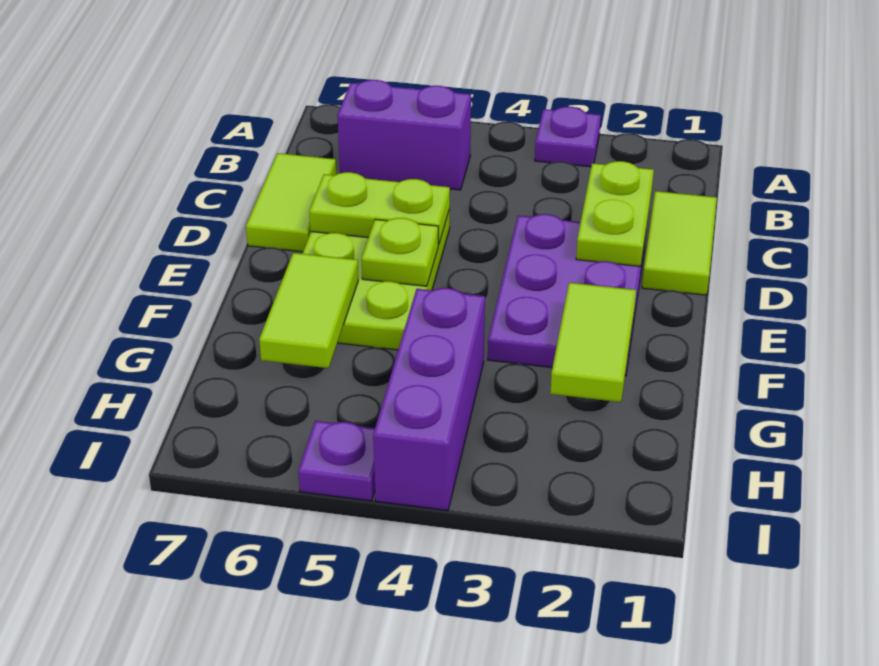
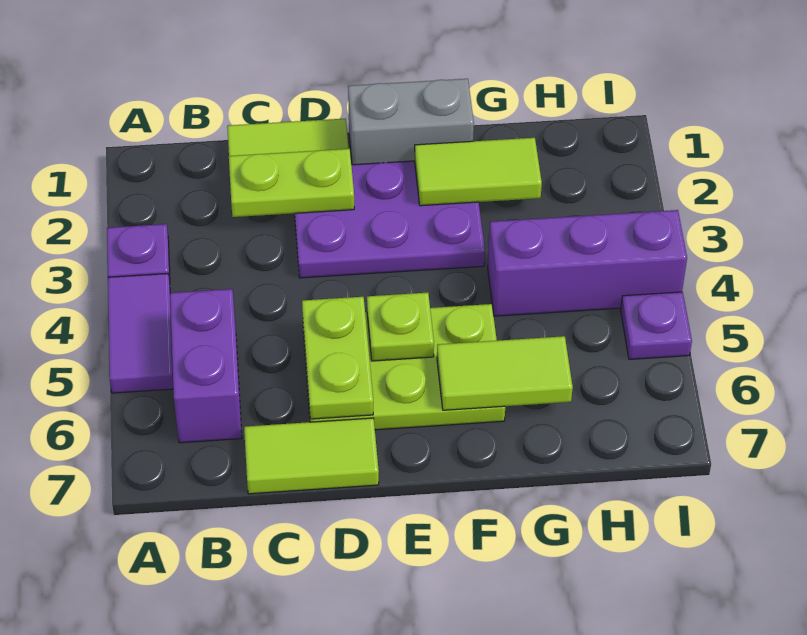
none -> purple 1x2 tile [108,273,173,393]
none -> grey 1x2 brick [348,79,474,165]

